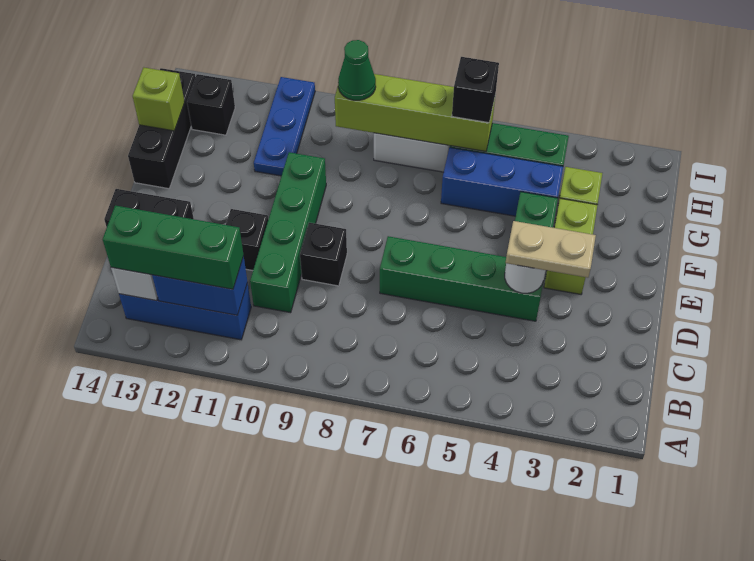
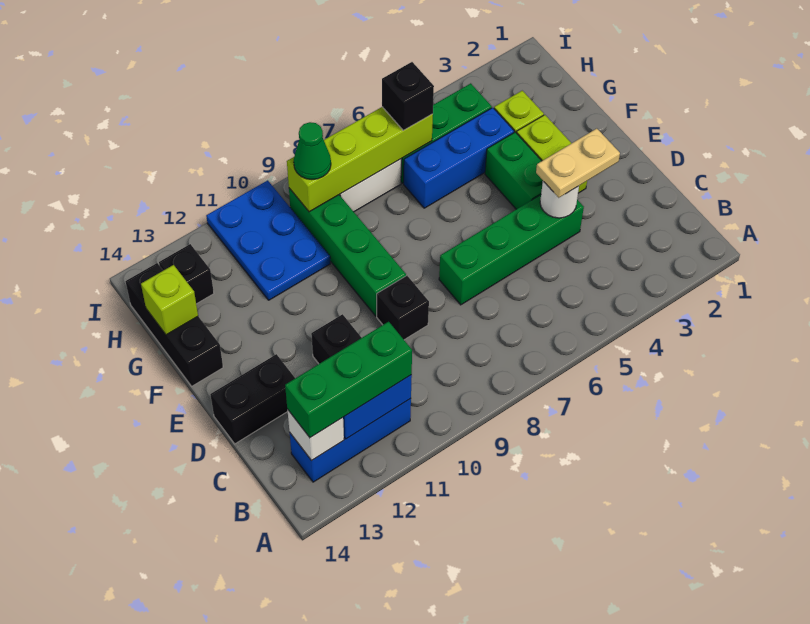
green 1x4 brick [250,152,326,313] -> green 1x4 brick moved to [289,188,406,316]
blue 1x3 plate [254,77,315,176] -> blue 2x3 plate [206,180,330,300]

